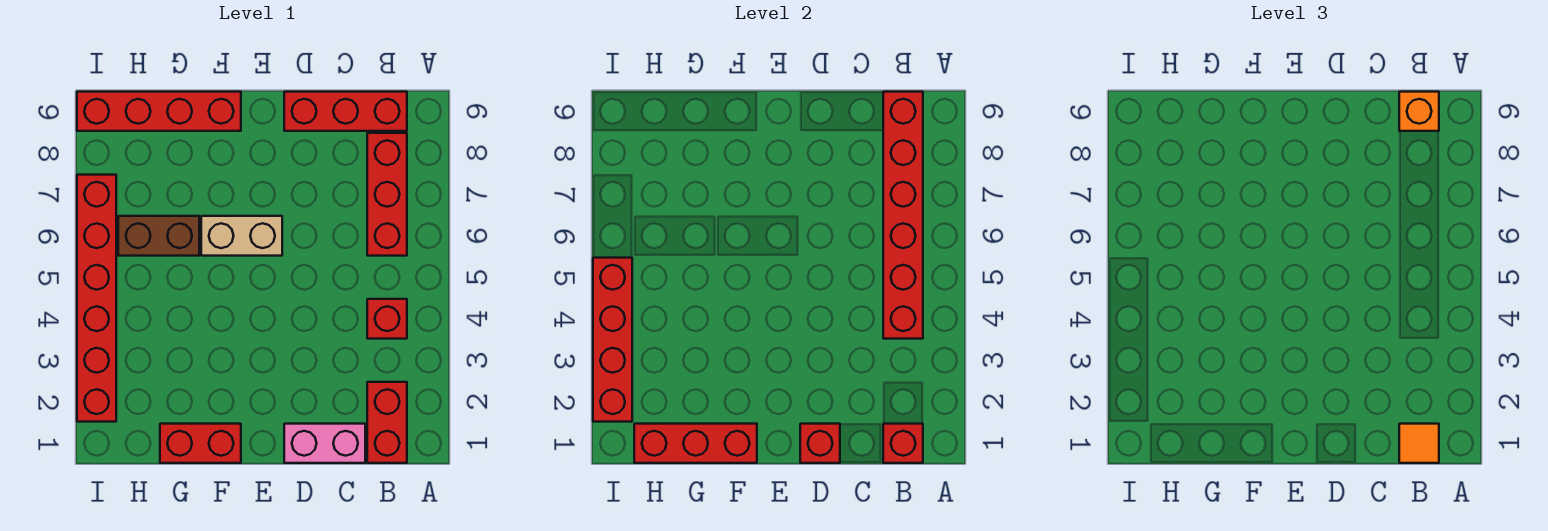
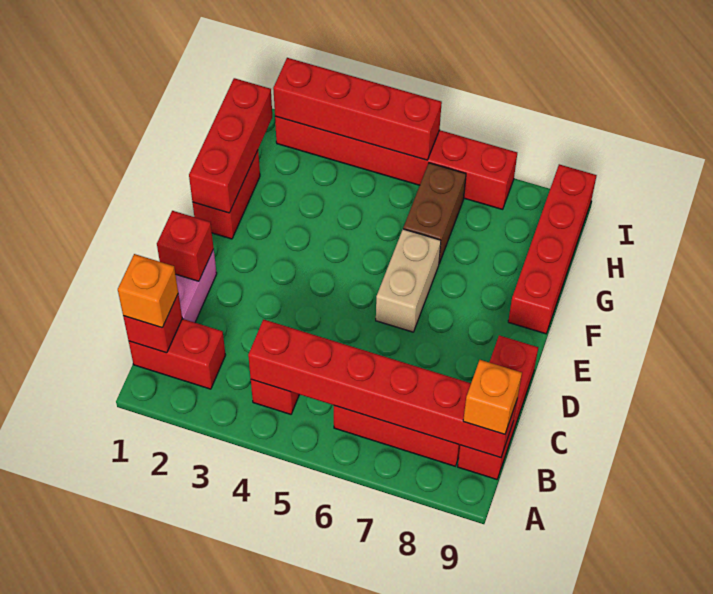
orange 1x1 tile [1399,424,1439,463] -> orange 1x1 brick [118,254,178,328]

